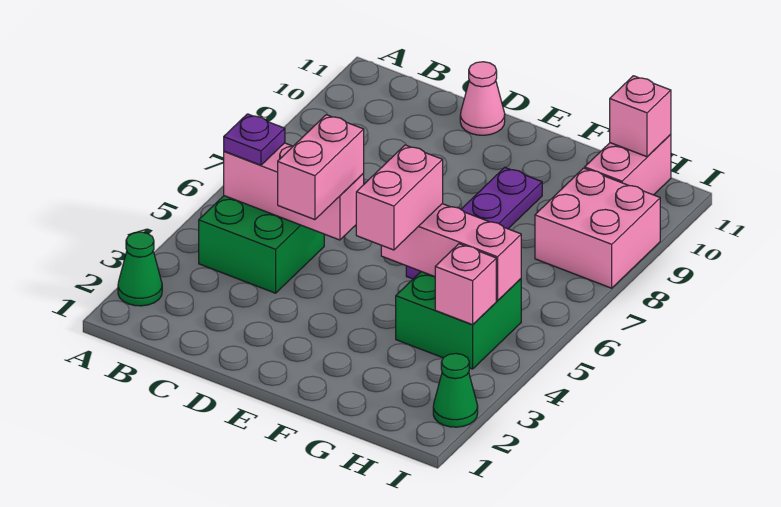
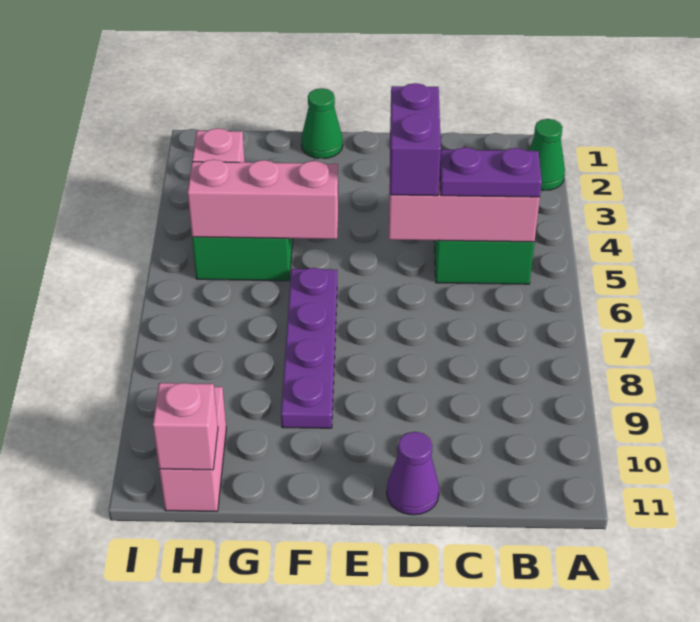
purple 1x1 plate [224,114,285,165] -> purple 1x2 plate [440,147,542,197]
pink 1x2 brick [278,115,364,220] -> purple 1x2 brick [390,83,441,196]
pink 1x1 cone [460,62,505,135] -> purple 1x1 cone [387,432,439,515]
pink 1x2 brick [356,145,443,250] -> none
pink 2x2 brick [535,168,660,288] -> none
green 1x1 cone [433,354,478,427] -> green 1x1 cone moved to [301,88,343,159]

